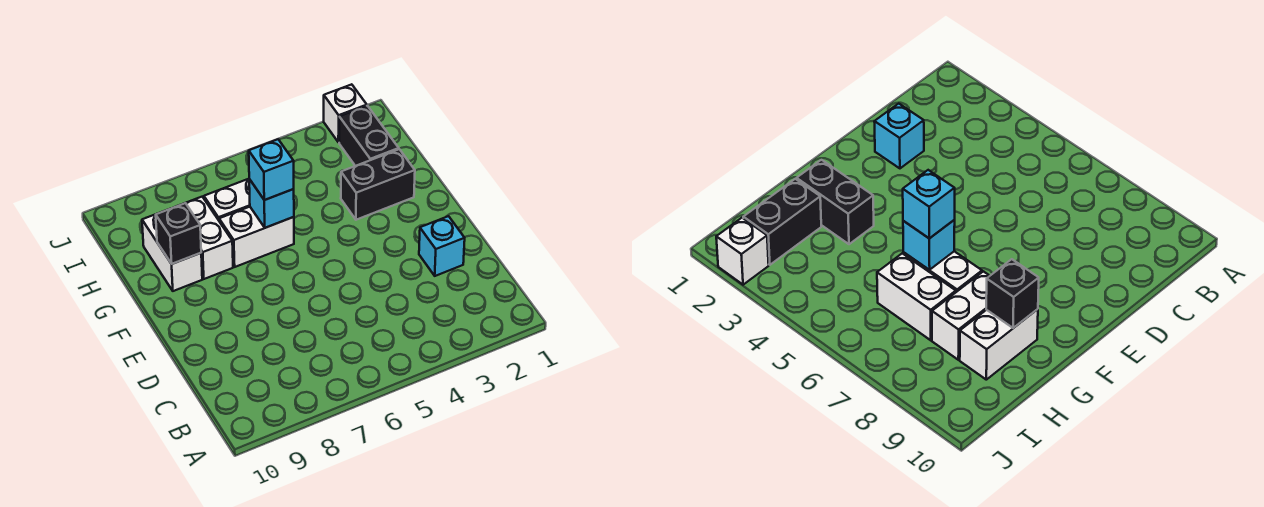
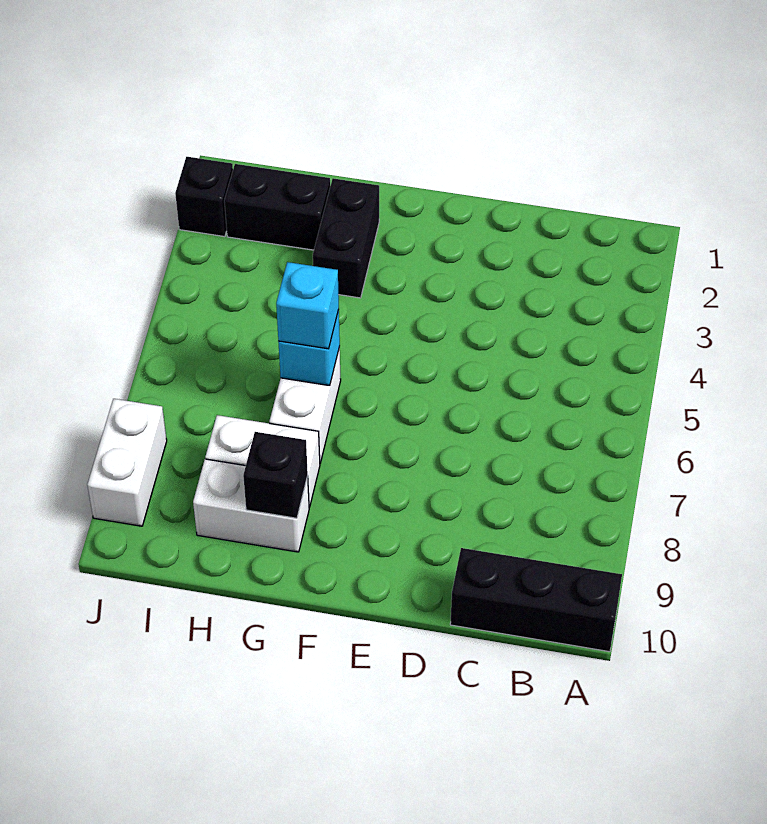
none -> black 1x3 brick [450,548,622,652]
cyan 1x1 brick [419,216,465,276] -> none
white 1x2 brick [204,179,250,220] -> white 1x2 brick moved to [87,399,167,526]
white 1x1 brick [324,84,367,142] -> black 1x1 brick [175,157,233,237]

